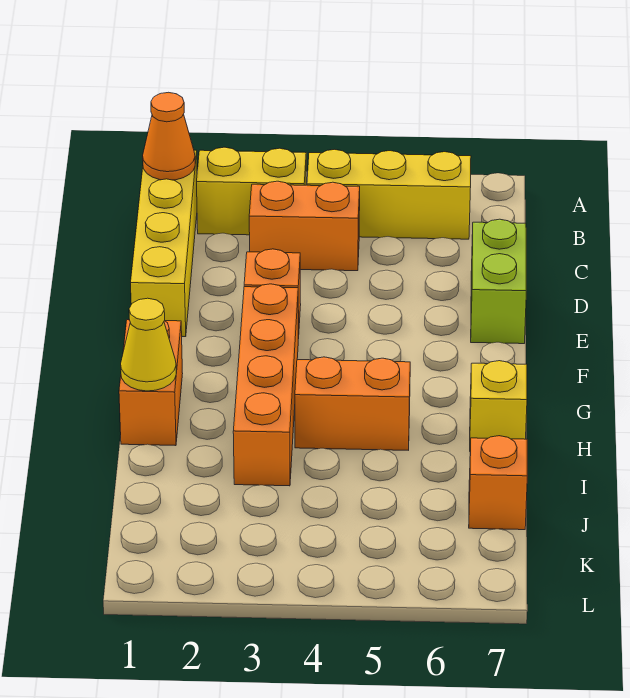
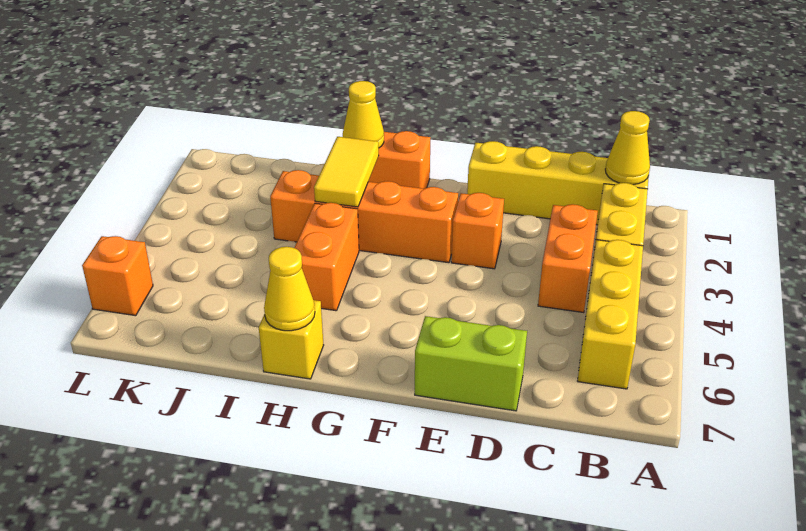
orange 1x1 cone [143,92,195,180] -> yellow 1x1 cone [605,111,650,185]
none -> yellow 1x2 tile [314,137,379,207]
none -> yellow 1x1 cone [264,247,315,331]
orange 1x1 brick [469,436,527,530] -> orange 1x1 brick moved to [82,236,153,316]

